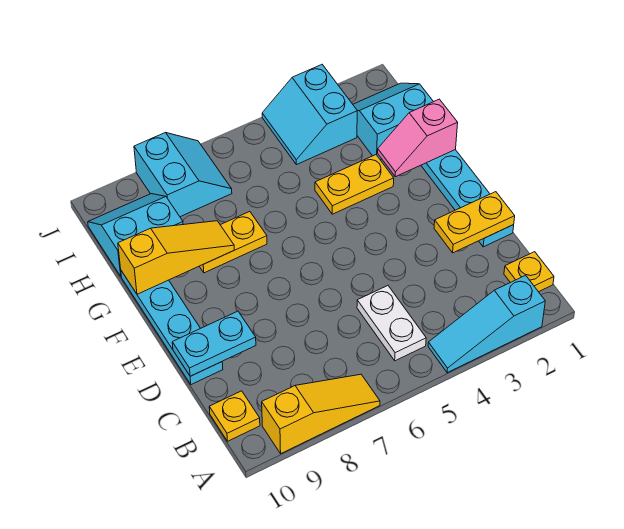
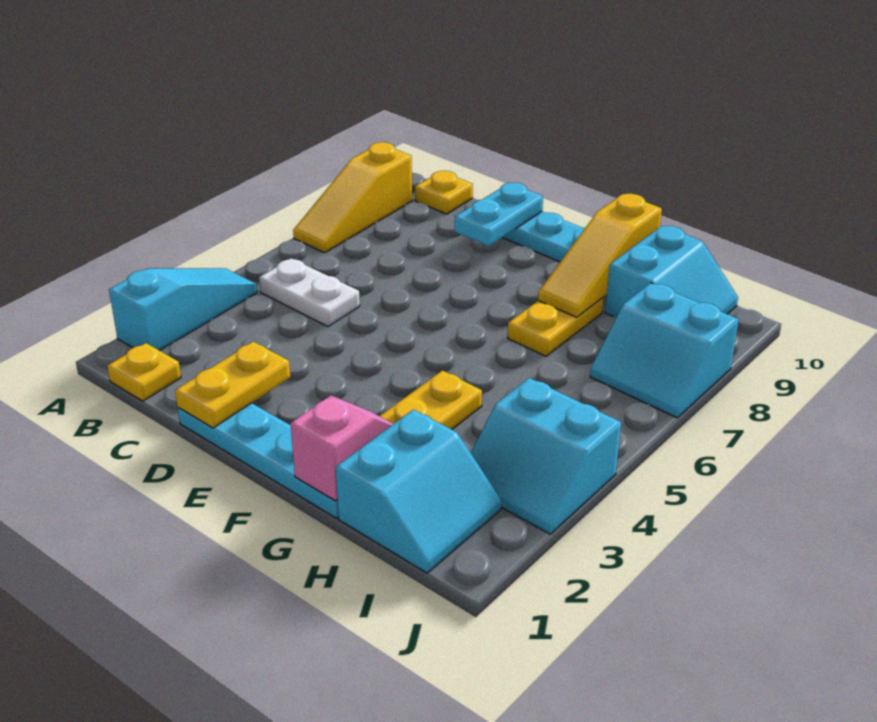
cyan 2x2 slope [262,65,357,165] -> cyan 2x2 slope turned to [471,378,621,534]

